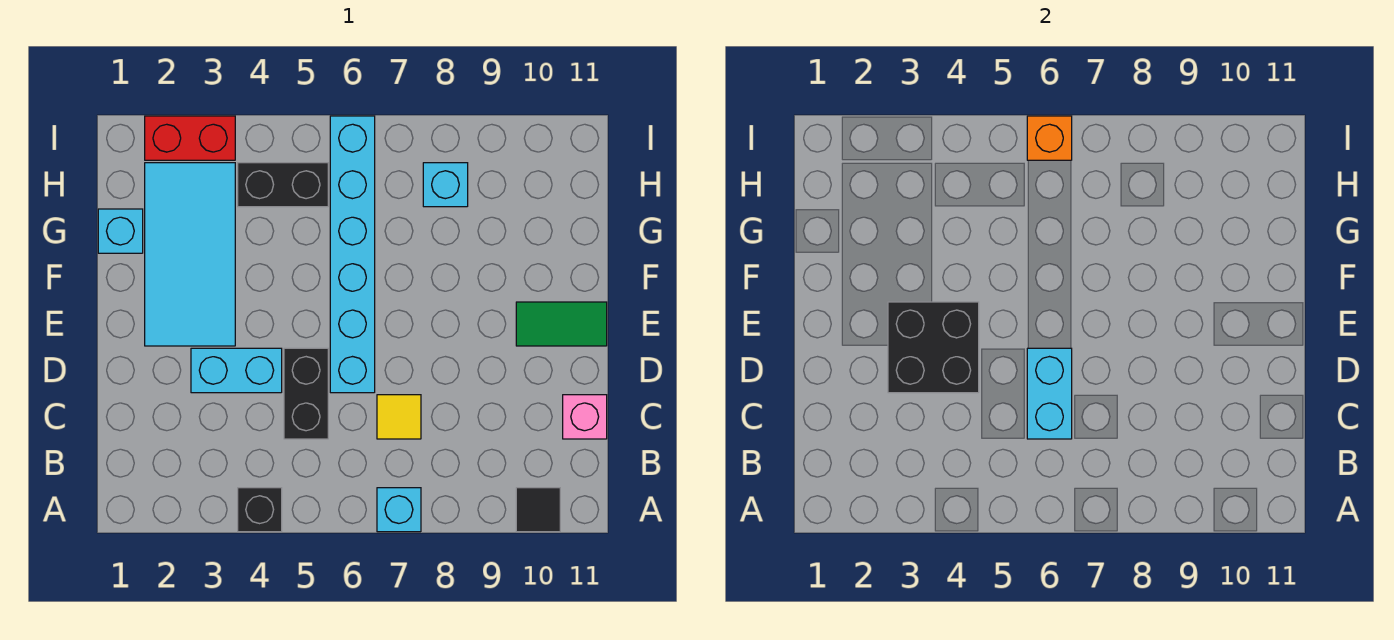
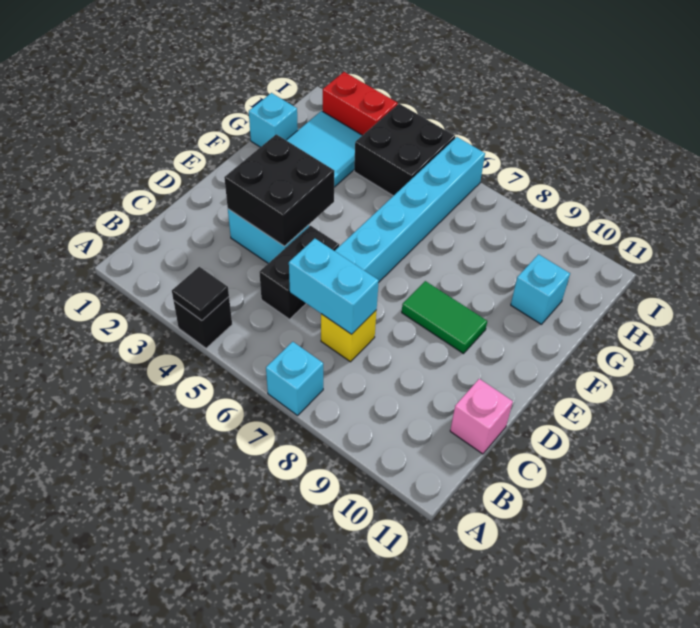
black 1x1 tile [516,488,560,532] -> black 1x1 tile moved to [172,267,229,321]
cyan 1x2 brick [1027,348,1072,439] -> cyan 1x2 brick turned to [289,239,379,334]
yellow 1x1 tile [377,395,421,439] -> yellow 1x1 brick [321,310,377,362]
green 1x2 tile [516,302,607,346] -> green 1x2 tile moved to [402,281,487,354]
black 1x2 brick [238,163,328,207] -> black 2x2 brick [354,104,455,196]
cyan 1x1 brick [423,163,468,207] -> cyan 1x1 brick moved to [511,254,570,324]
orange 1x1 brick [1027,116,1072,160] -> none

